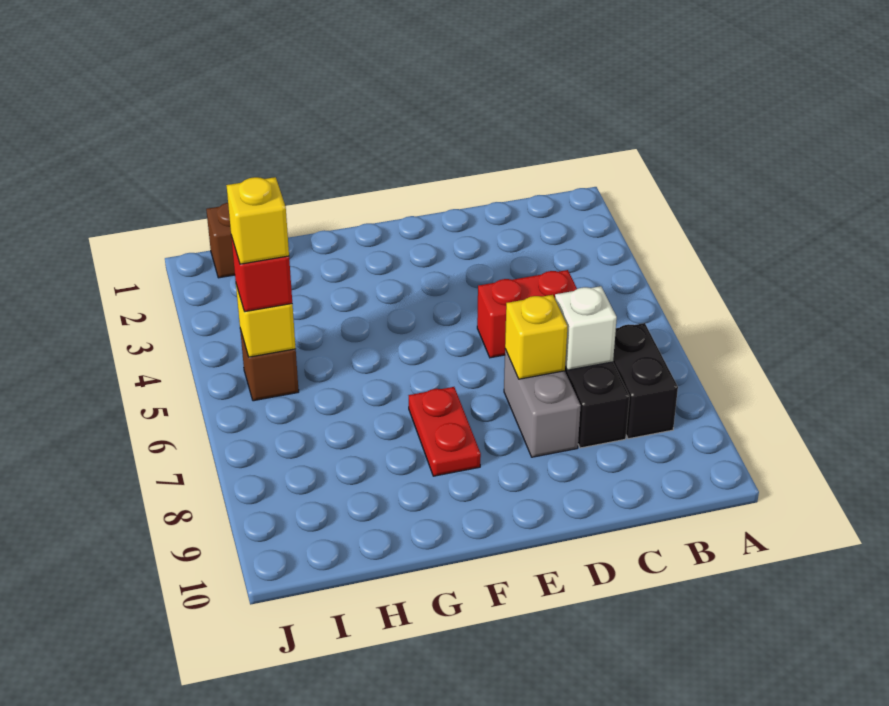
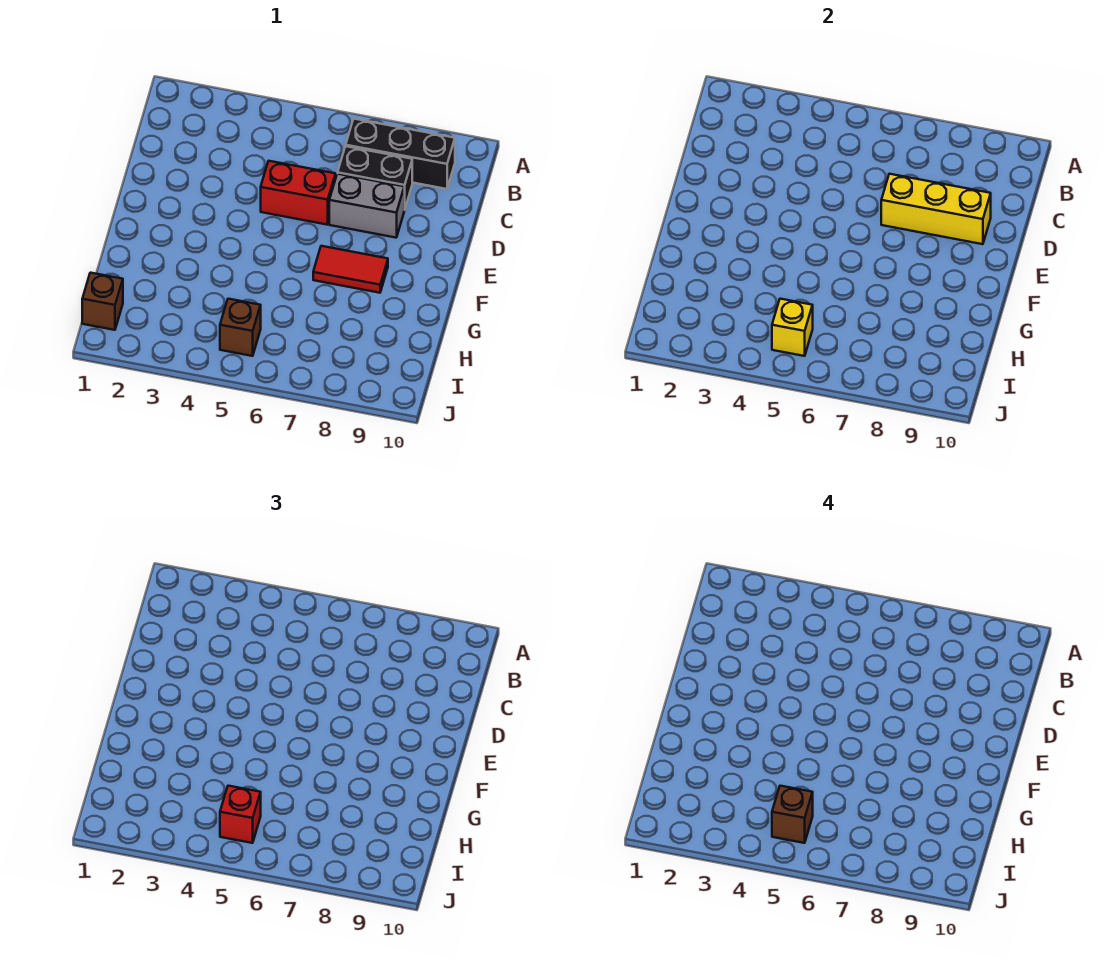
black 1x2 brick [613,323,678,439] -> black 1x3 brick [346,119,455,189]
red 1x2 brick [477,270,577,358] -> red 1x2 brick turned to [261,161,336,225]
white 1x1 brick [555,286,617,370] -> none
yellow 1x1 brick [505,295,568,379] -> yellow 1x3 brick [881,174,991,244]
red 1x2 plate [409,387,481,476] -> red 1x2 tile [313,246,388,293]
yellow 1x1 brick [226,177,289,264] -> brown 1x1 brick [772,786,813,843]

